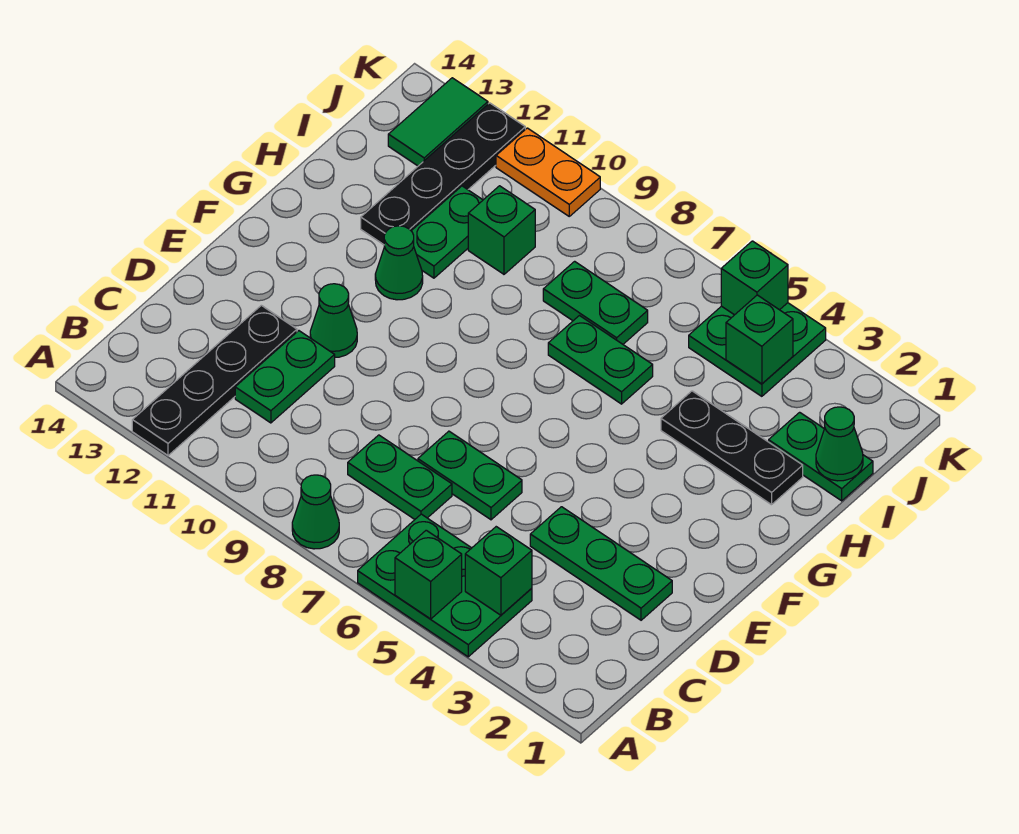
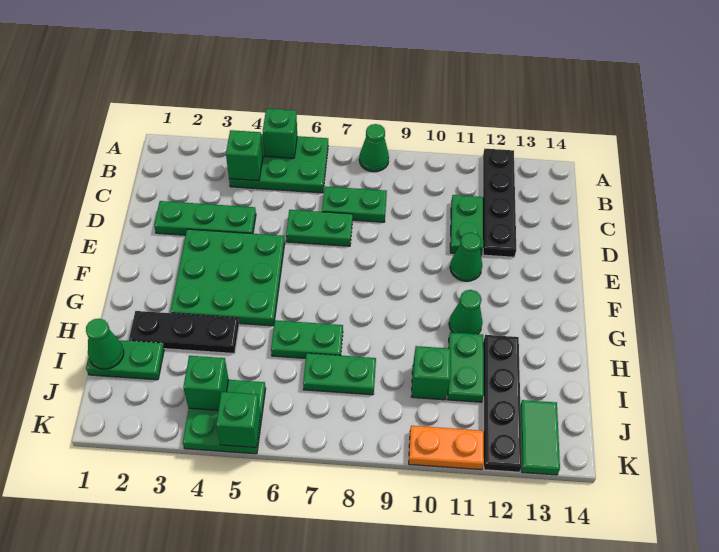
none -> green 3x3 plate [170,229,285,326]

